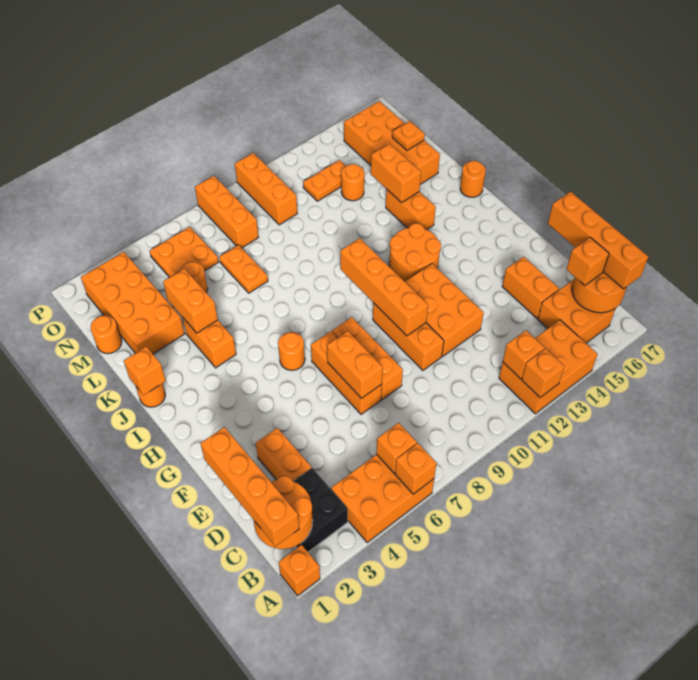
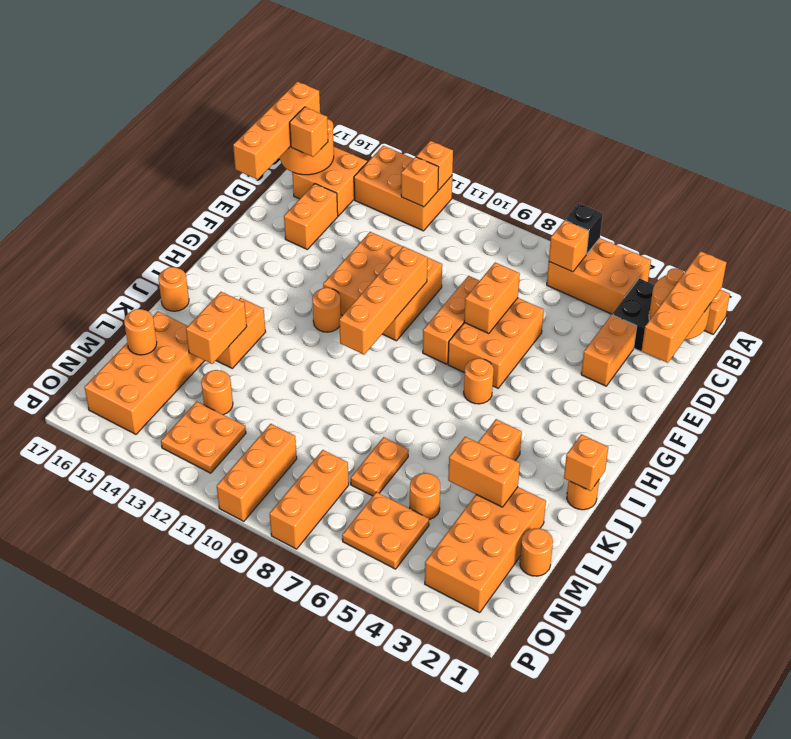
orange 1x1 brick [395,443,437,494] -> black 1x1 brick [565,203,603,254]
orange 1x3 brick [311,331,382,414] -> orange 2x3 brick [448,298,544,388]
orange 2x2 round brick [389,223,441,282] -> orange 1x1 round brick [312,288,341,332]
orange 1x2 brick [163,269,218,333] -> orange 1x2 brick turned to [448,437,520,507]
orange 1x1 plate [392,121,425,150] -> orange 1x1 round brick [124,309,157,355]
orange 1x2 plate [303,160,346,201] -> orange 2x2 plate [161,402,246,473]

